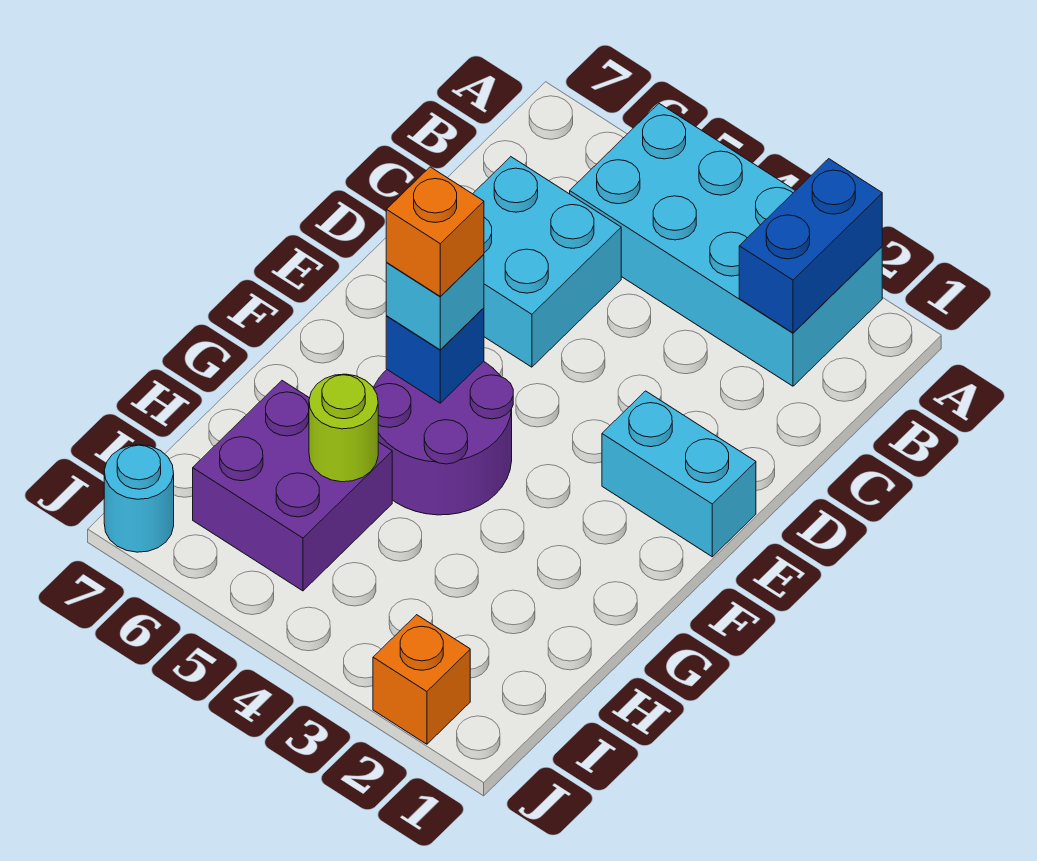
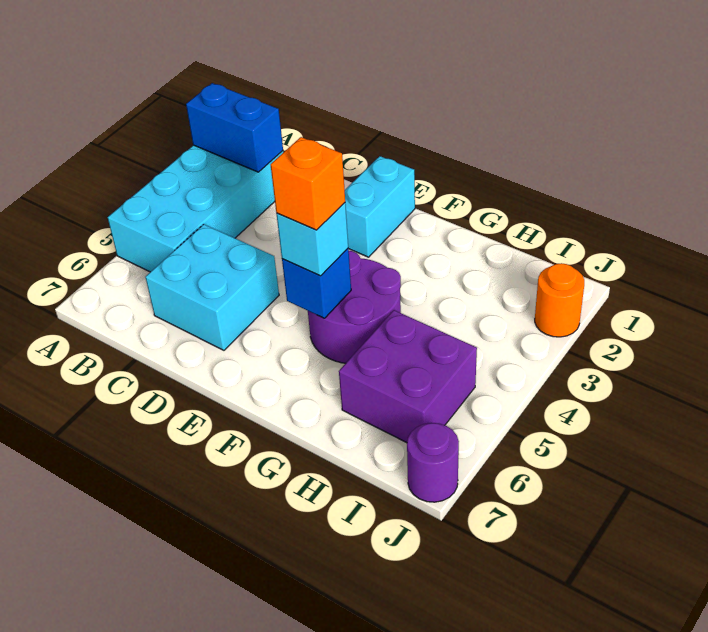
lime 1x1 round brick [309,374,378,482] -> none
orange 1x1 brick [373,615,470,744] -> orange 1x1 round brick [535,263,584,337]
cyan 1x1 round brick [104,445,174,552] -> purple 1x1 round brick [407,423,459,502]

